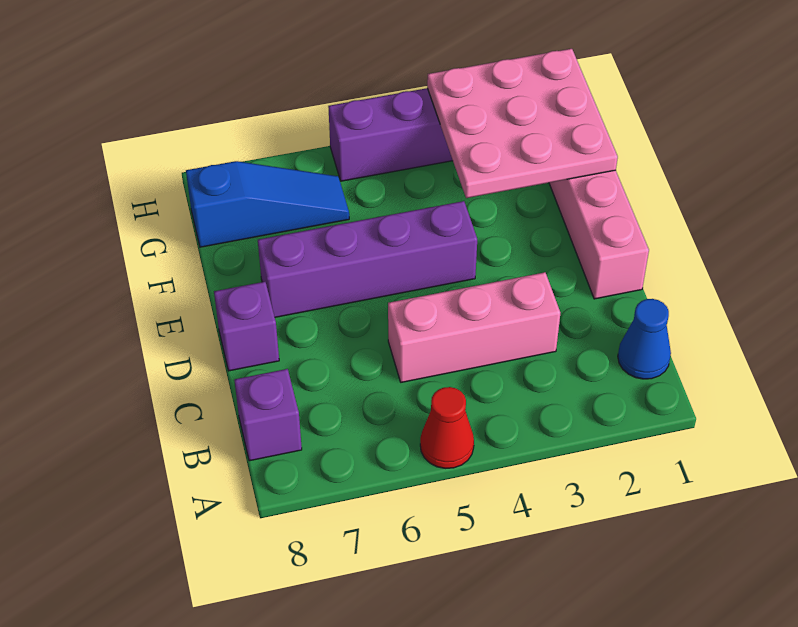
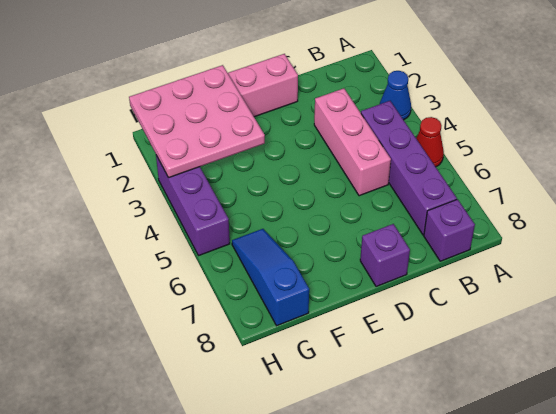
blue 1x1 cone [618,299,671,379] -> blue 1x1 cone moved to [380,71,411,120]
purple 1x4 brick [258,201,477,317] -> purple 1x4 brick moved to [361,101,457,235]

